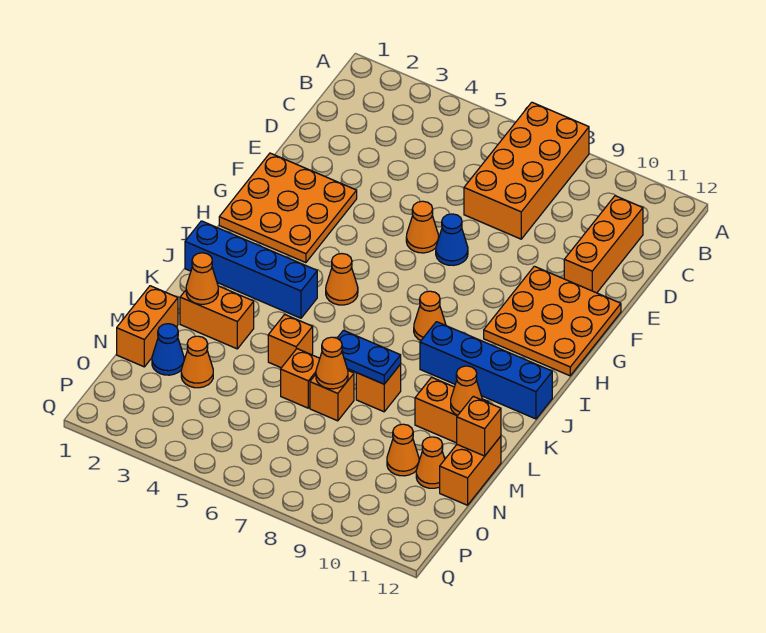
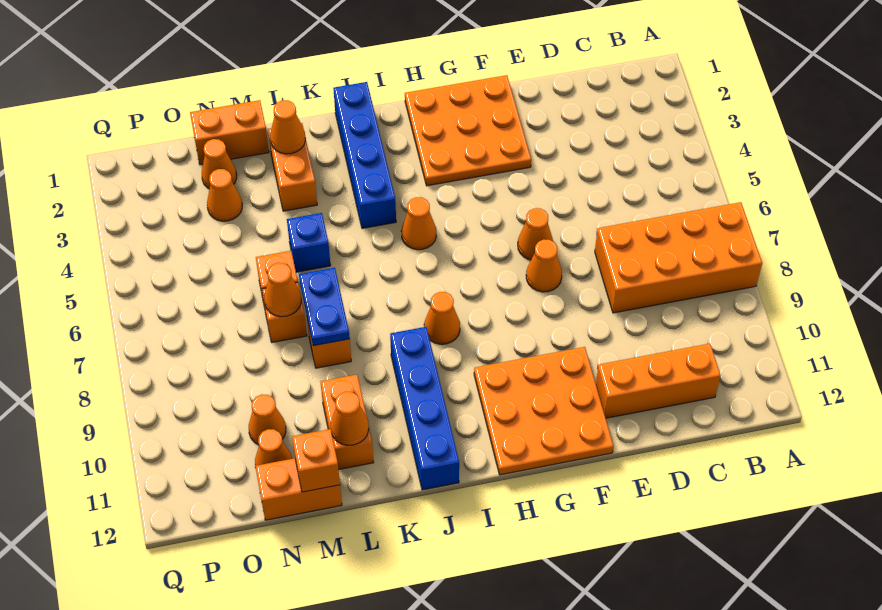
blue 1x1 cone [436,214,468,265] -> orange 1x1 cone [526,239,562,292]
orange 1x1 brick [268,314,313,368] -> blue 1x1 brick [287,213,331,272]
blue 1x1 cone [152,324,184,375] -> orange 1x1 cone [202,139,237,189]

